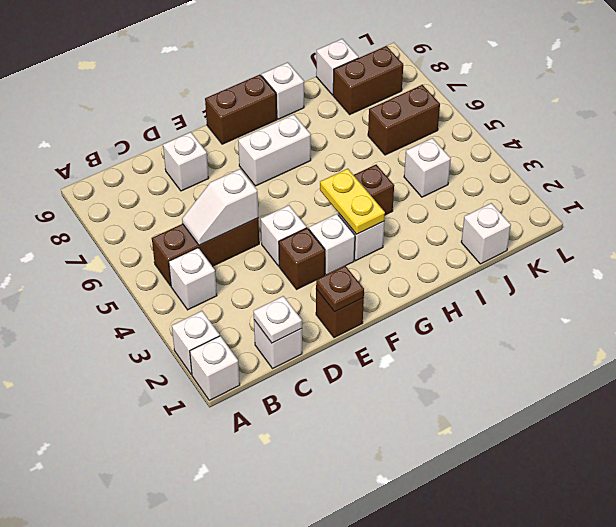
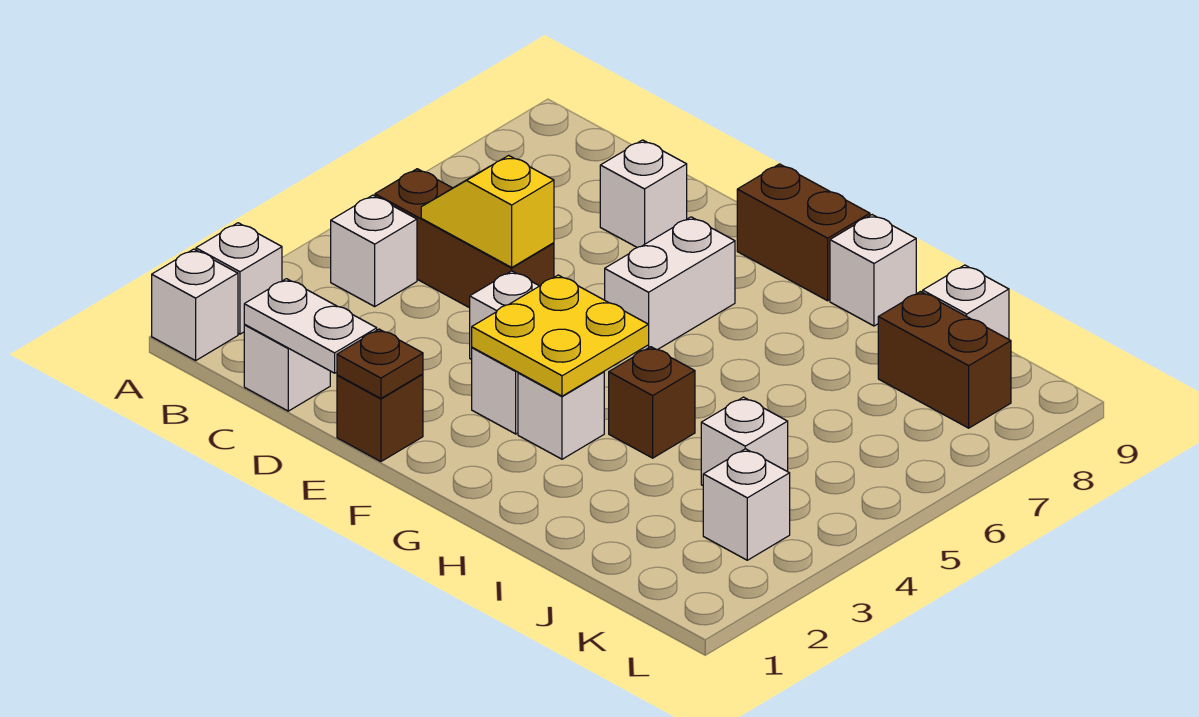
white 1x1 plate [254,296,302,343] -> white 1x2 plate [244,279,377,373]
white 1x2 slope [182,169,258,245] -> yellow 1x2 slope [421,155,554,267]
brown 1x1 brick [279,228,325,289] -> none
white 1x2 brick [238,115,311,186] -> white 1x2 brick turned to [605,217,735,351]
yellow 1x2 plate [320,169,385,234] -> yellow 2x2 plate [472,275,649,396]
white 1x1 brick [461,203,511,264] -> white 1x1 brick moved to [703,449,790,560]
brown 1x2 brick [368,85,440,155] -> none

